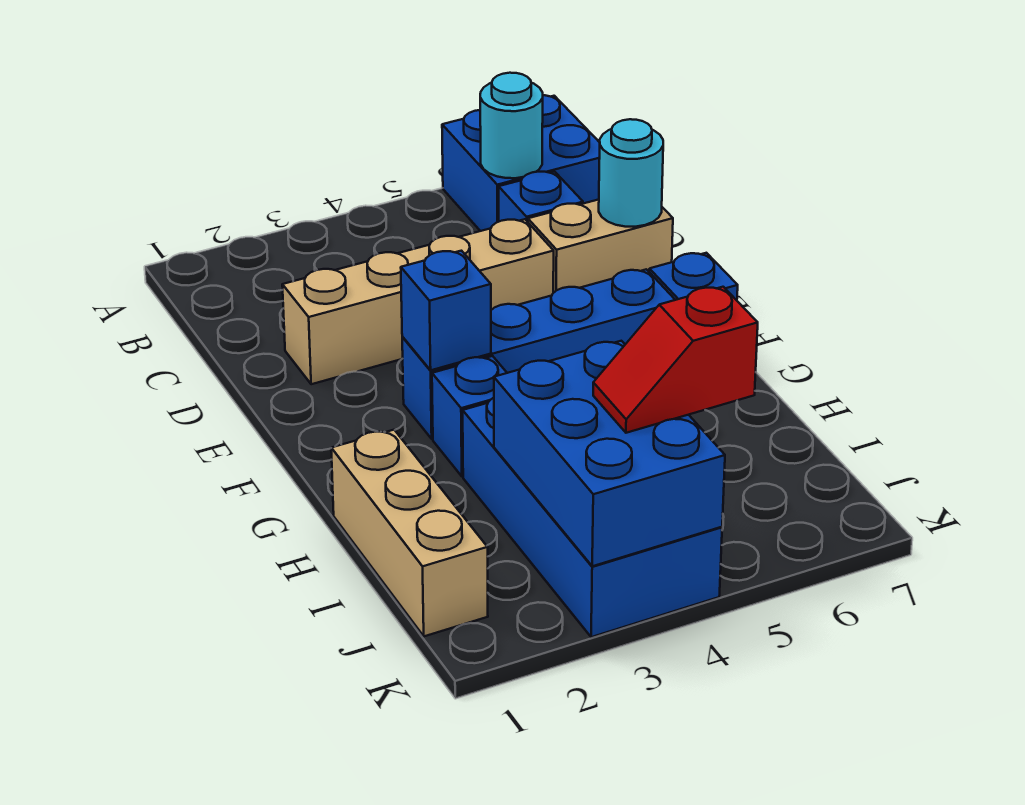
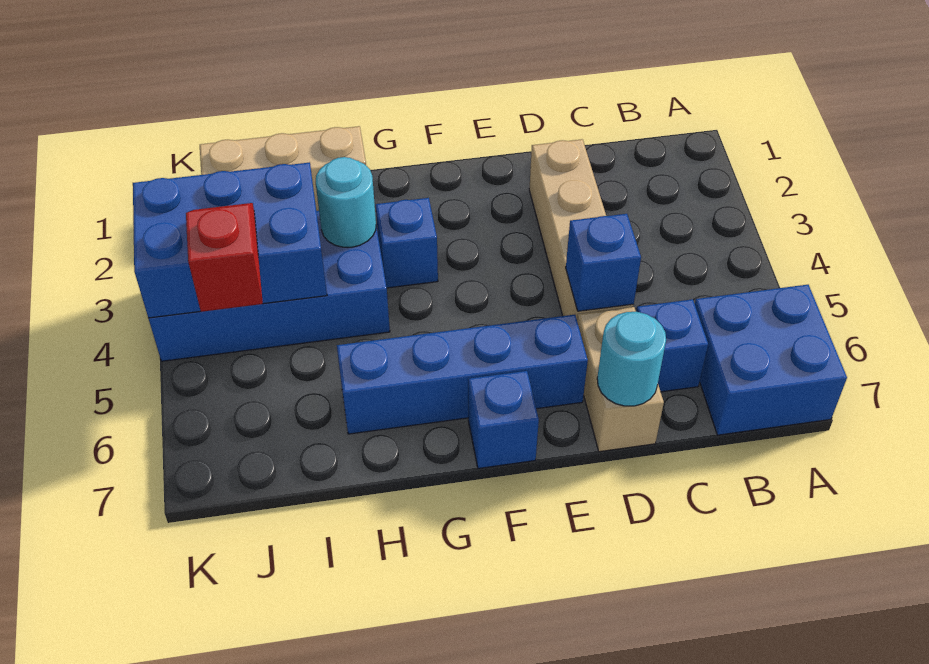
cyan 1x1 round brick [480,73,543,178] -> cyan 1x1 round brick moved to [316,157,376,247]
blue 1x4 brick [402,269,675,439] -> blue 1x4 brick turned to [337,315,588,434]
blue 1x1 brick [401,251,491,370] -> blue 1x1 brick moved to [566,214,641,311]

